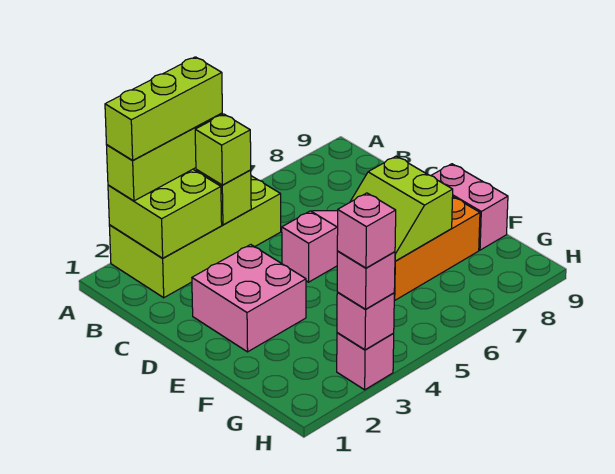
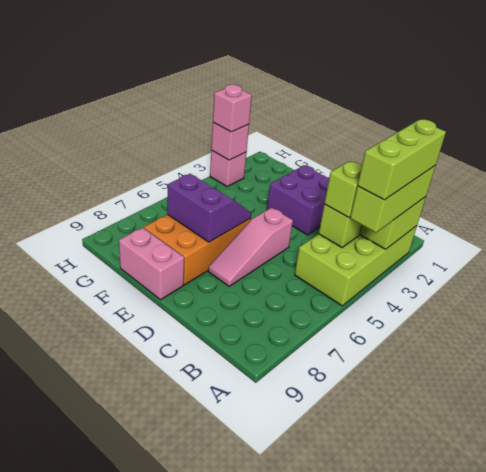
pink 2x2 brick [192,245,306,352] -> purple 2x2 brick [267,166,329,235]
lime 2x2 slope [350,156,453,261] -> purple 2x2 slope [167,174,251,242]
pink 1x1 brick [337,193,396,268] -> none

